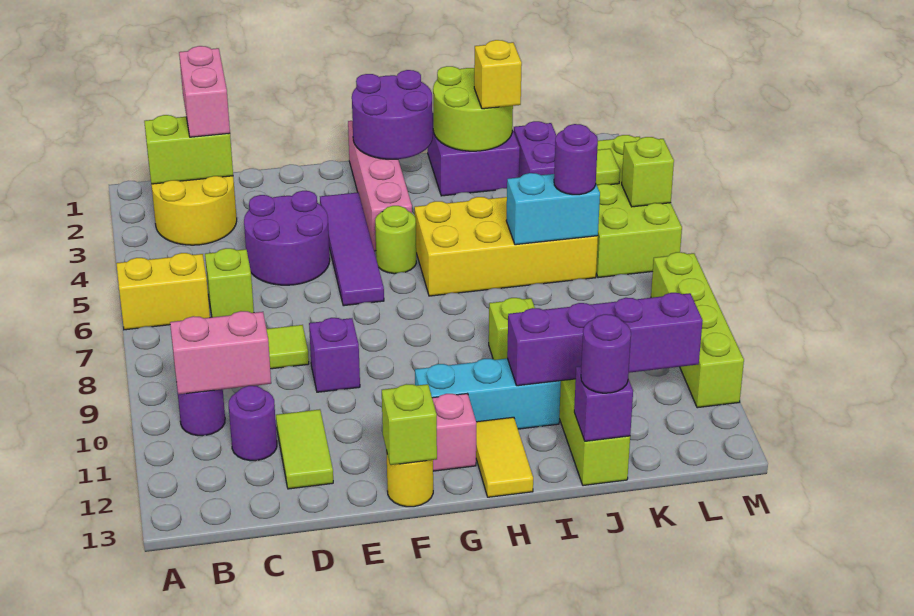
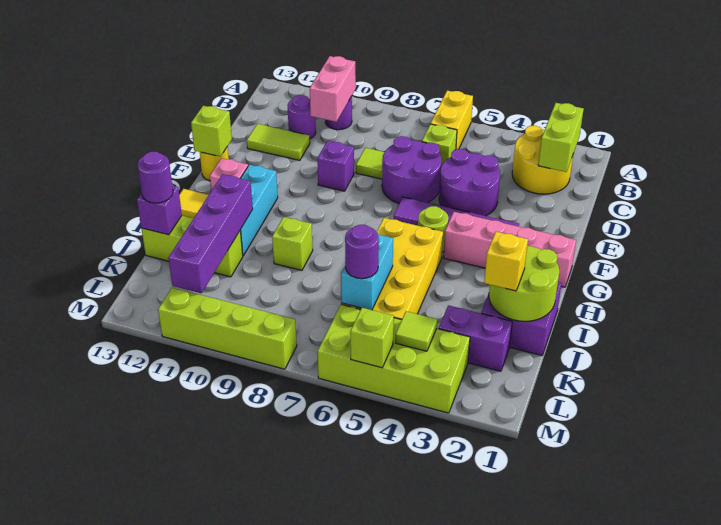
pink 1x2 brick [179,46,230,137] -> none
purple 2x2 round brick [352,70,433,159] -> purple 2x2 round brick moved to [382,136,442,204]

